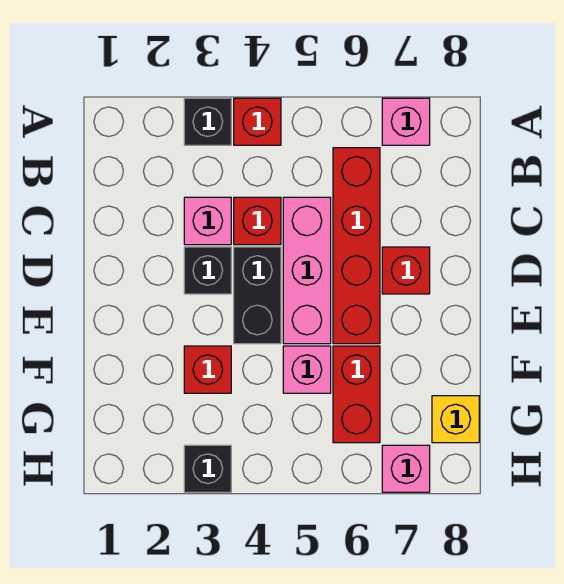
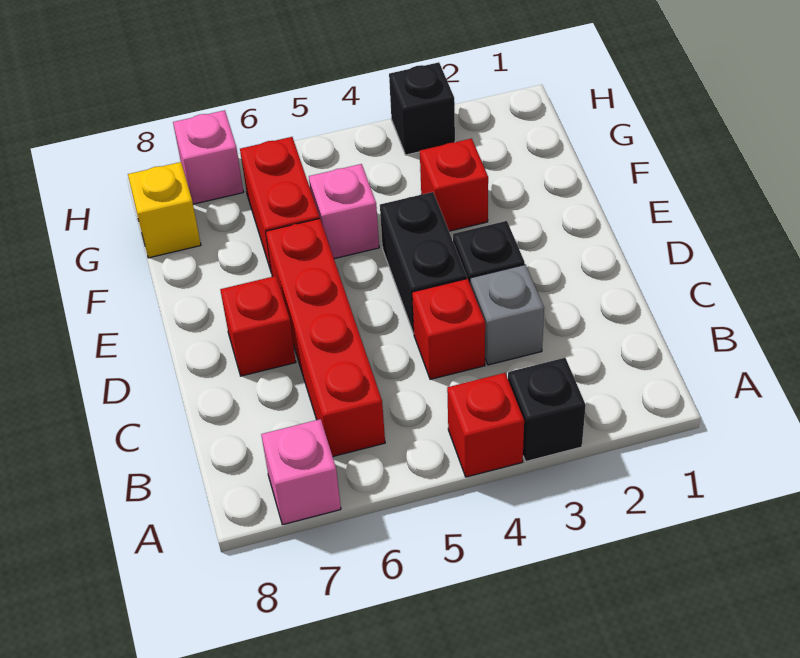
pink 1x1 brick [184,197,231,245] -> grey 1x1 brick [471,265,544,365]
pink 1x3 brick [283,197,331,344] -> none

